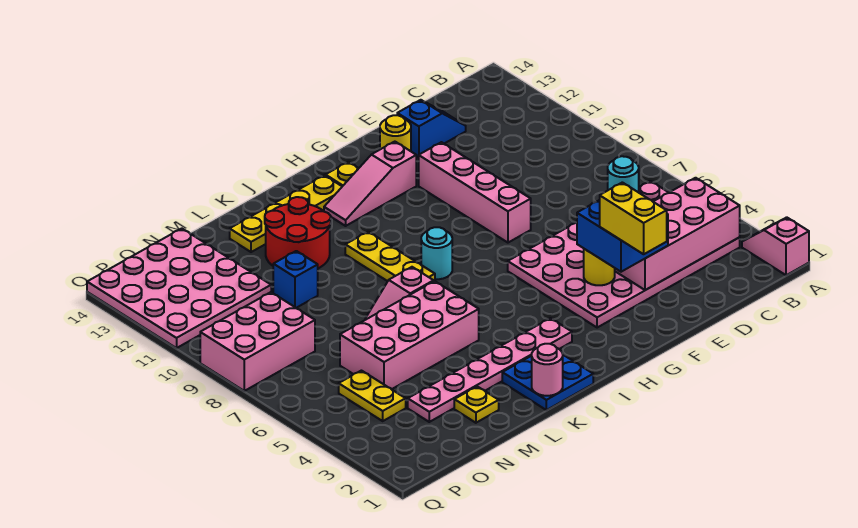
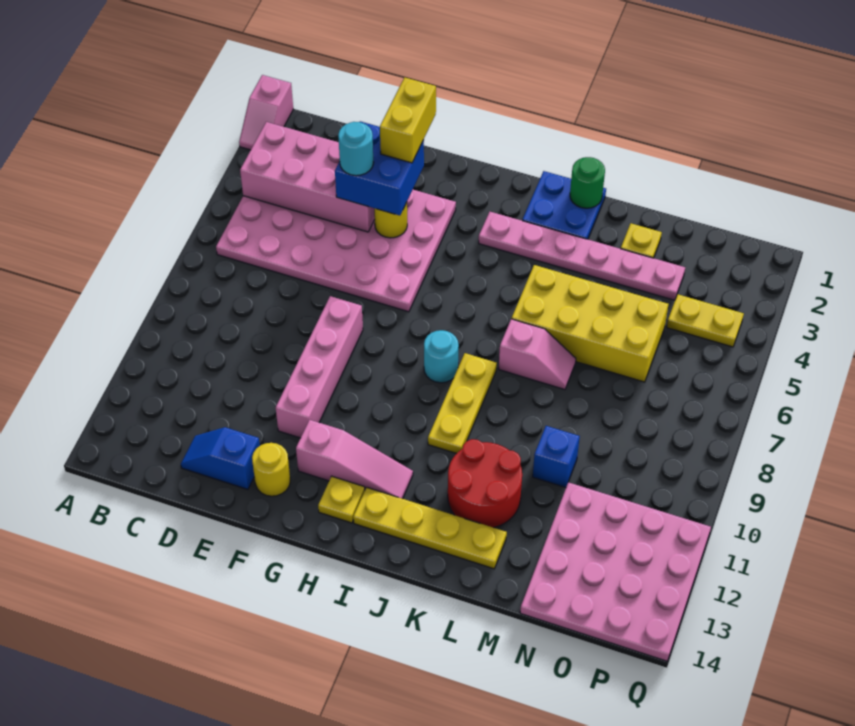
pink 1x1 round brick [532,344,563,396] -> green 1x1 round brick [570,157,605,208]
pink 2x4 brick [340,281,479,389] -> yellow 2x4 brick [512,265,668,382]
yellow 1x2 plate [339,371,406,421] -> yellow 1x2 plate turned to [667,294,744,347]
pink 2x3 brick [200,292,315,391] -> none

